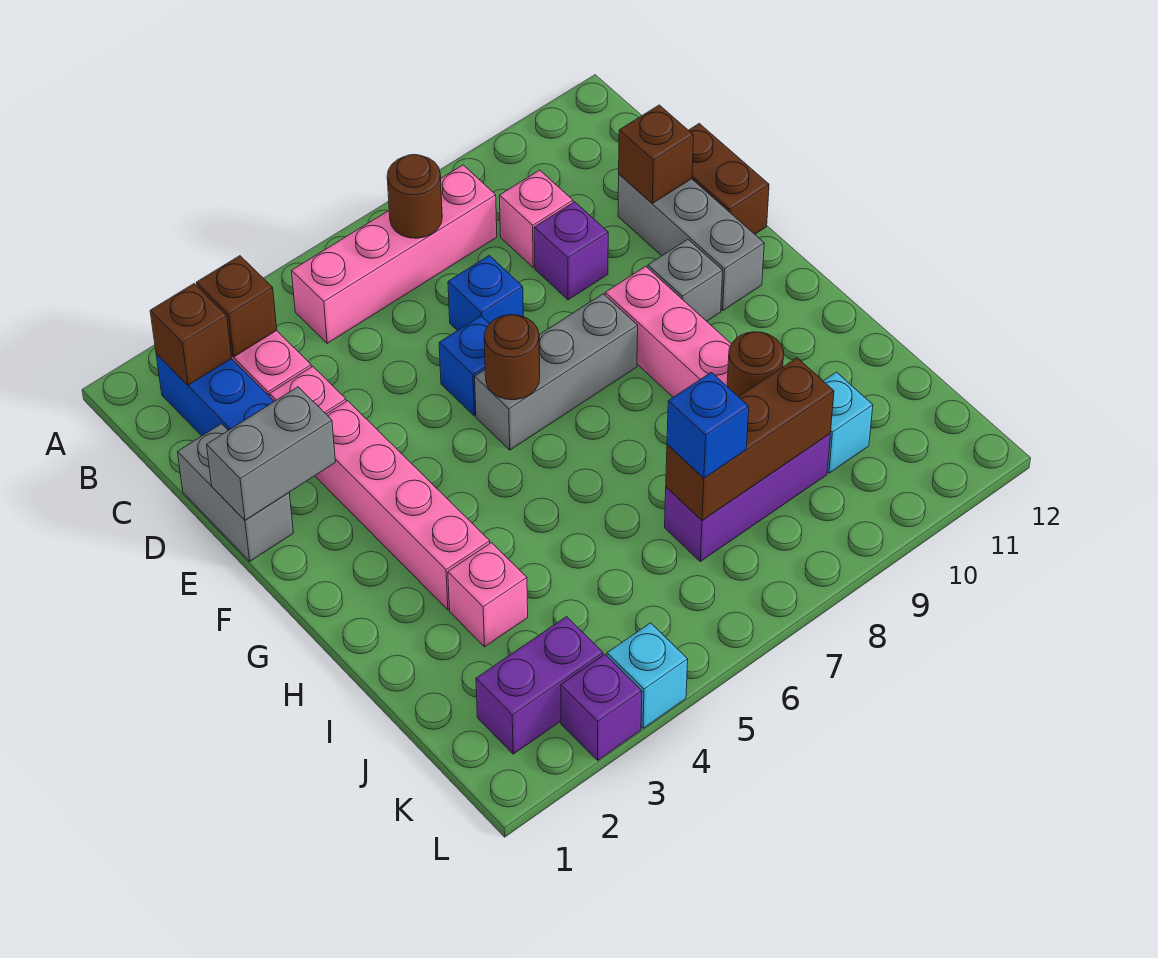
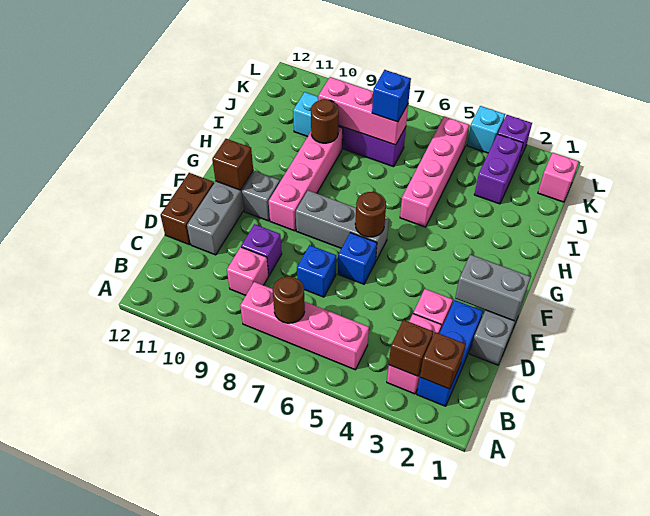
brown 1x1 brick [619,105,694,203] -> brown 1x1 brick moved to [212,139,253,190]
pink 1x4 brick [315,401,490,610] -> pink 1x4 brick moved to [400,116,469,227]
pink 1x1 brick [448,543,528,647] -> pink 1x1 brick moved to [538,153,579,202]
brown 1x3 brick [666,358,834,521] -> pink 1x3 brick [318,77,408,145]
purple 1x2 brick [476,617,603,754] -> purple 1x2 brick turned to [474,134,523,204]

